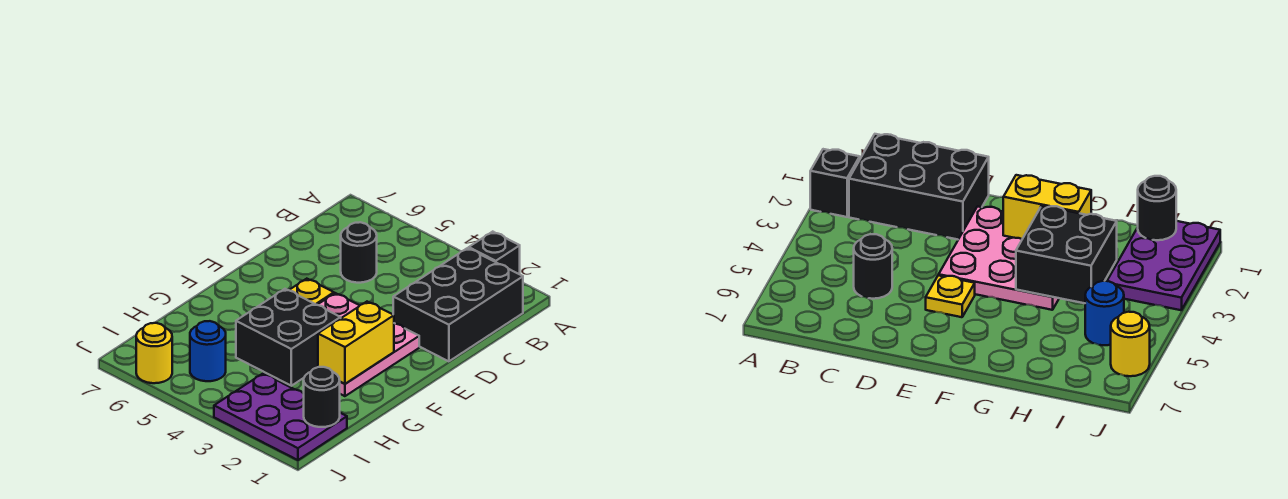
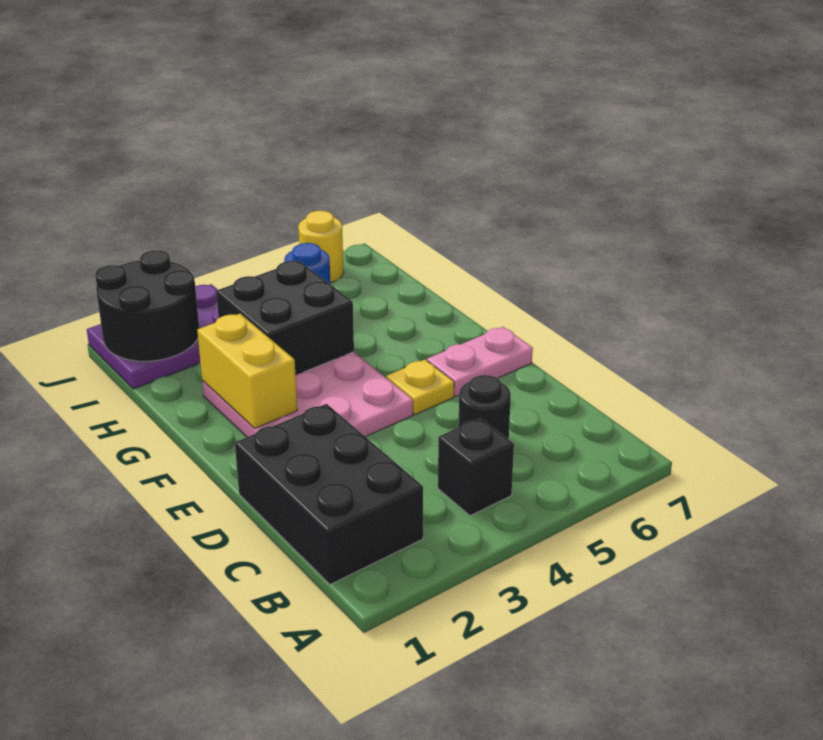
black 1x1 brick [469,232,520,274] -> black 1x1 brick moved to [438,418,514,516]
none -> pink 1x2 plate [427,327,533,397]
black 1x1 round brick [304,367,340,427] -> black 2x2 round brick [95,250,199,361]

